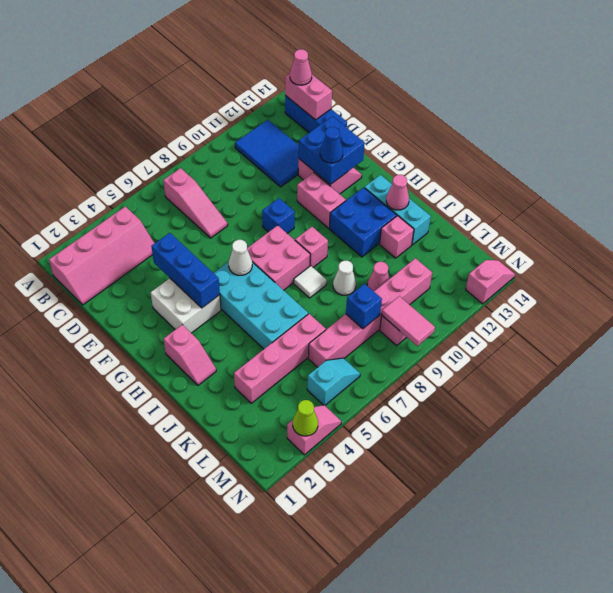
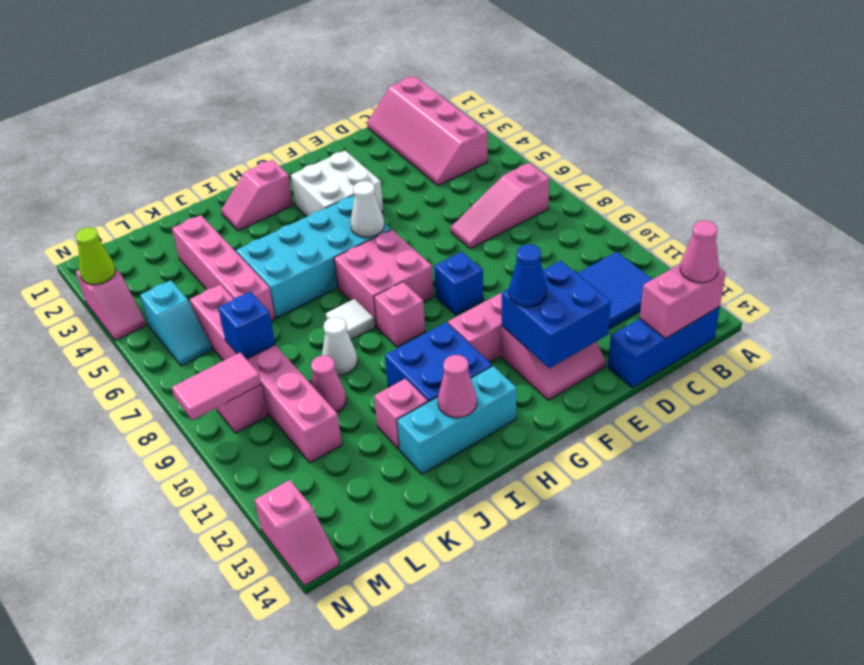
blue 1x3 brick [151,233,220,308] -> none

